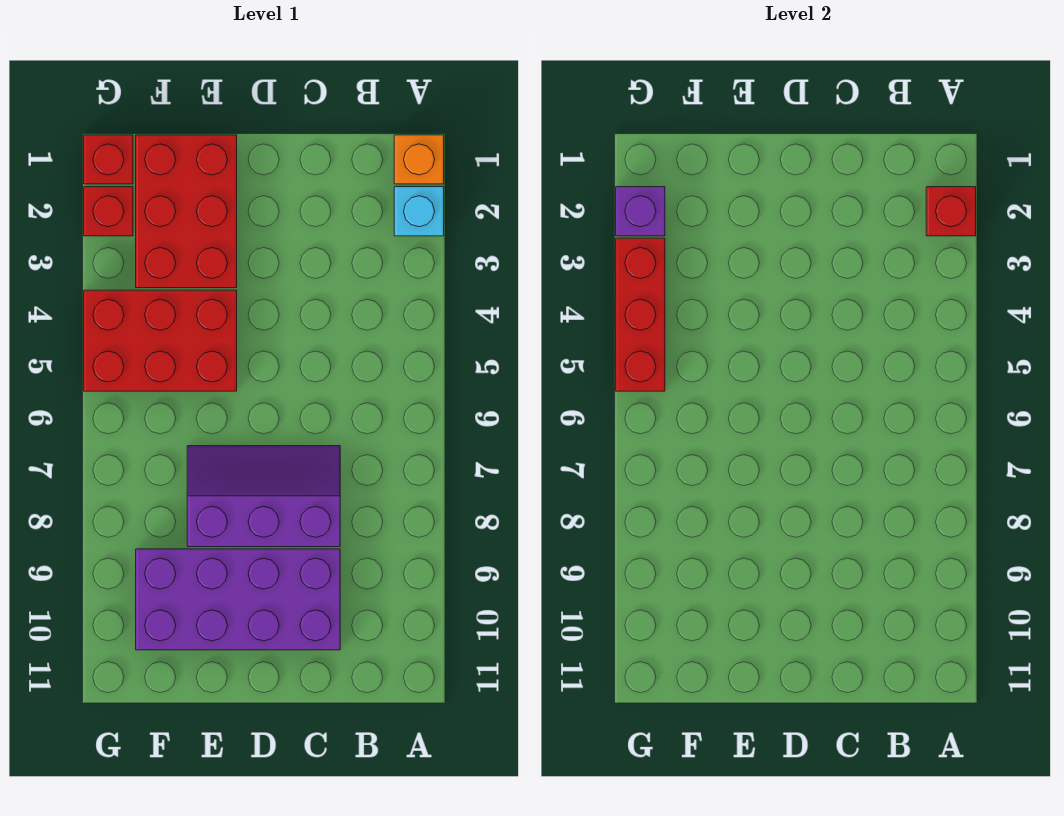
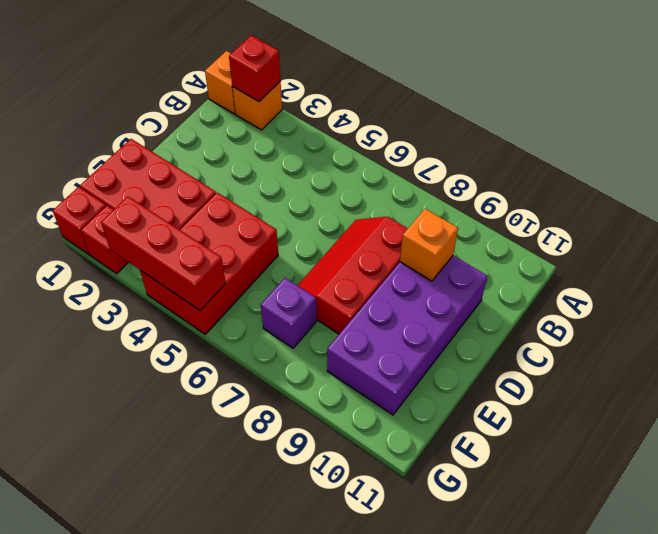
cyan 1x1 brick [394,187,444,236] -> orange 1x1 brick [232,82,282,130]
purple 2x3 slope [187,446,340,547] -> red 2x3 slope [297,217,408,334]
none -> orange 1x1 brick [400,209,458,281]
purple 1x1 brick [616,187,665,236] -> purple 1x1 brick moved to [261,278,317,348]

